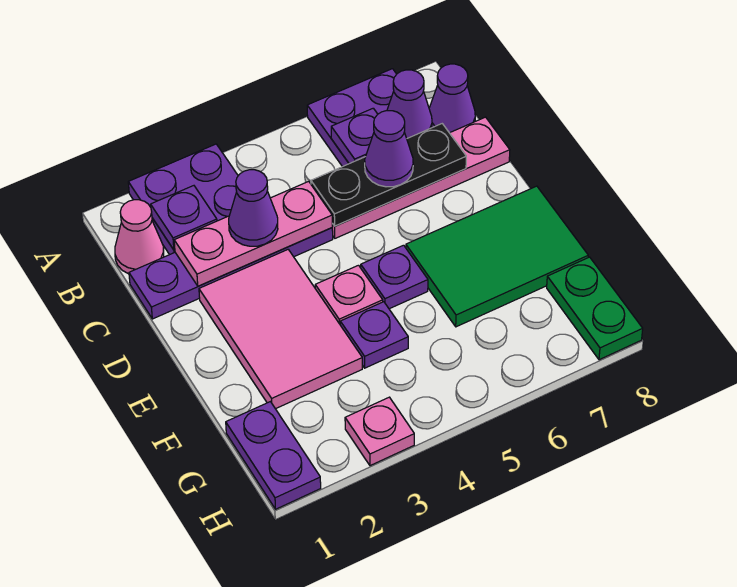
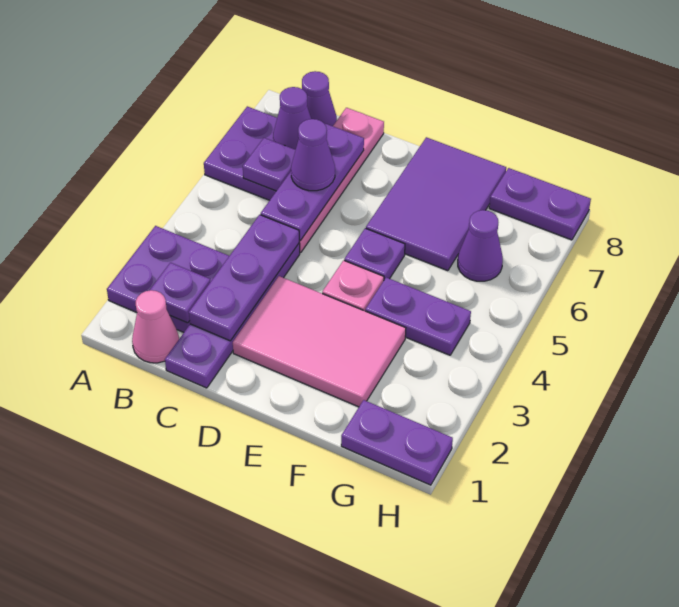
pink 1x3 plate [174,181,332,286] -> purple 1x3 plate [189,215,300,341]
purple 1x1 cone [229,170,278,246] -> purple 1x1 cone moved to [458,210,503,281]
black 1x3 plate [311,124,466,226] -> purple 1x3 plate [261,124,364,241]
green 2x3 tile [406,186,588,327] -> purple 2x3 tile [366,137,506,271]
purple 1x1 plate [340,302,408,368] -> purple 1x2 plate [365,277,471,355]
green 1x2 plate [547,257,643,360] -> purple 1x2 plate [489,168,591,240]
pink 1x1 plate [345,397,414,466] -> none

